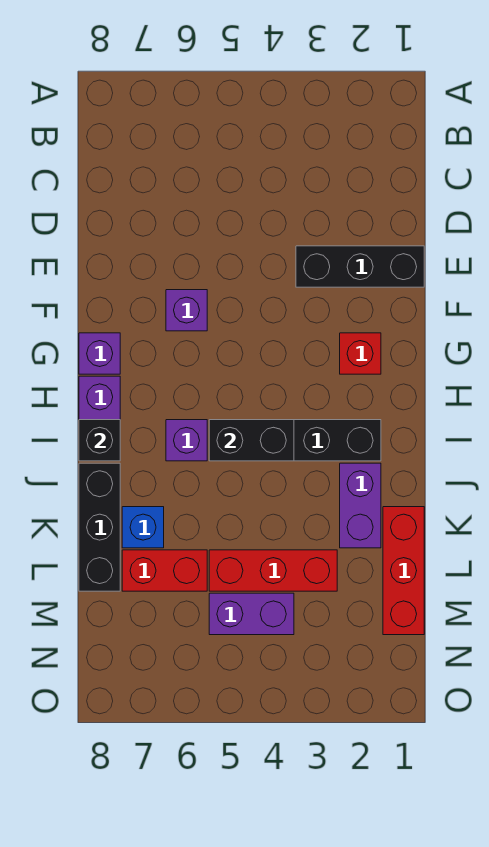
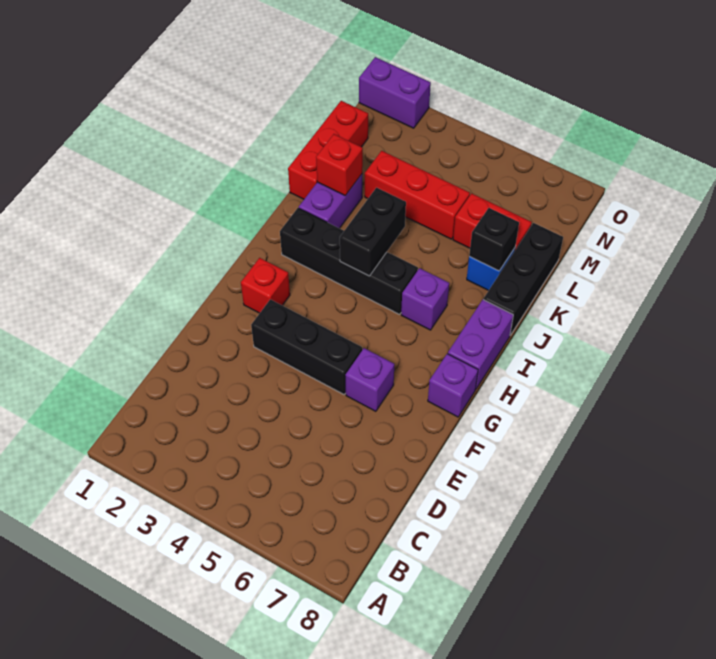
black 1x3 brick [296,246,424,287] -> black 1x3 brick moved to [251,299,362,394]
black 1x2 brick [209,420,294,461] -> black 1x2 brick turned to [340,188,406,276]
black 1x1 brick [79,420,120,461] -> black 1x1 brick moved to [469,208,519,271]
none -> red 1x1 brick [316,134,363,196]
purple 1x2 brick [209,593,294,635] -> purple 1x2 brick moved to [359,57,431,128]

